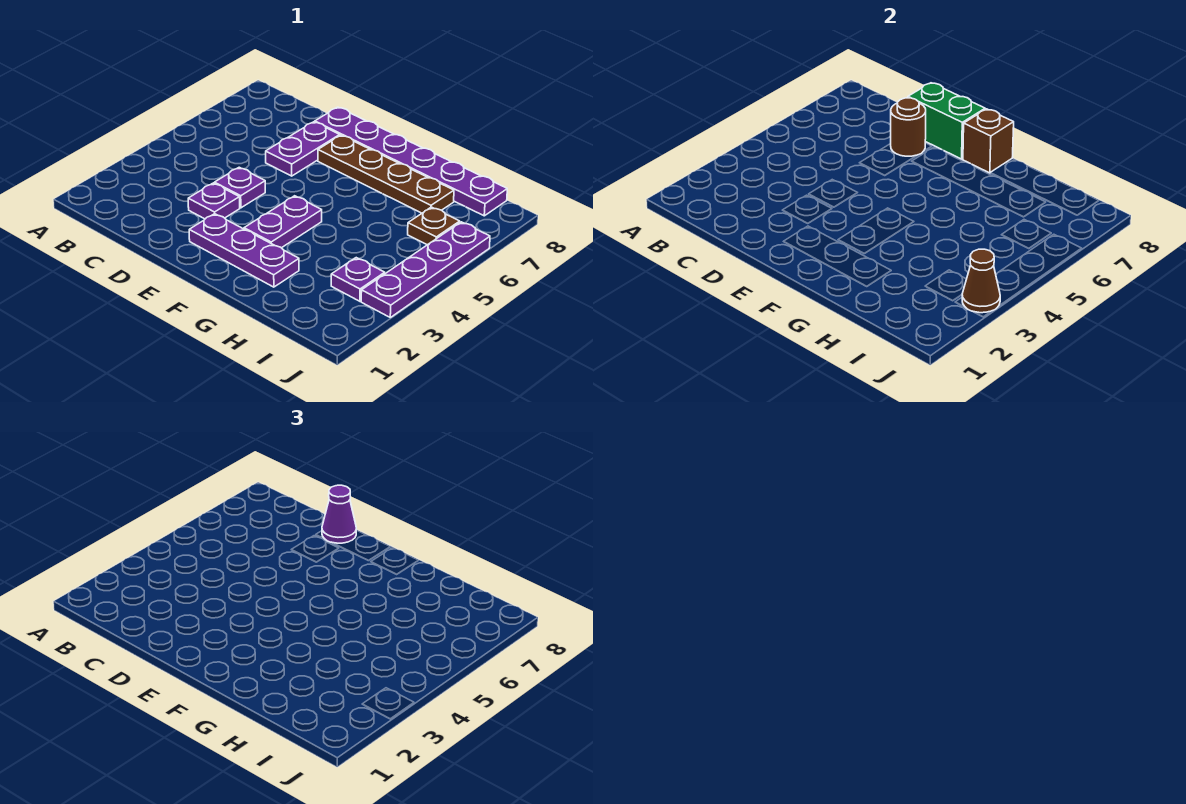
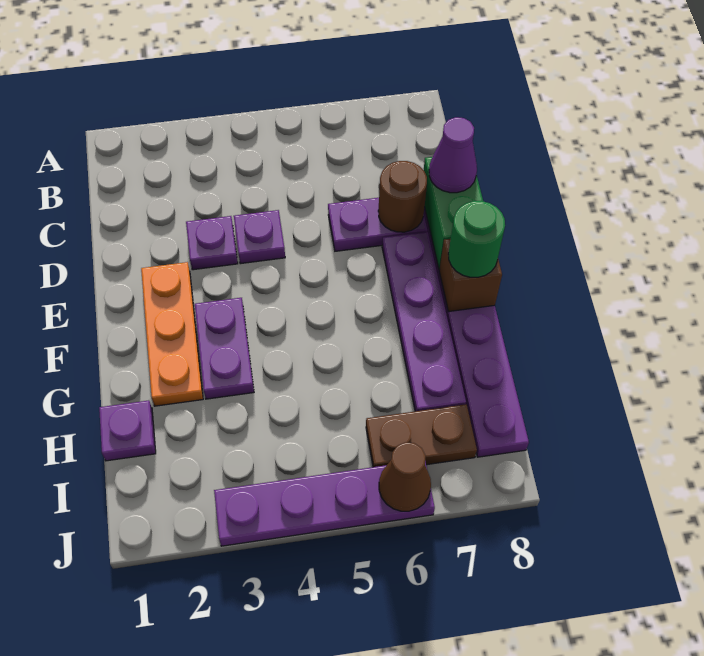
purple 1x3 plate [189,214,299,287] -> orange 1x3 plate [141,262,203,406]
brown 1x4 plate [318,135,454,213] -> purple 1x4 plate [382,232,466,411]
purple 1x2 plate [244,196,322,248] -> purple 1x2 plate turned to [195,298,254,399]
none -> green 1x1 round brick [448,201,505,277]
purple 1x1 plate [331,258,385,301] -> purple 1x1 plate moved to [99,400,156,461]
brown 1x1 plate [408,207,460,245] -> brown 1x2 plate [366,404,477,467]
brown 1x1 cone [962,249,1000,313] -> brown 1x1 cone moved to [379,442,431,511]

